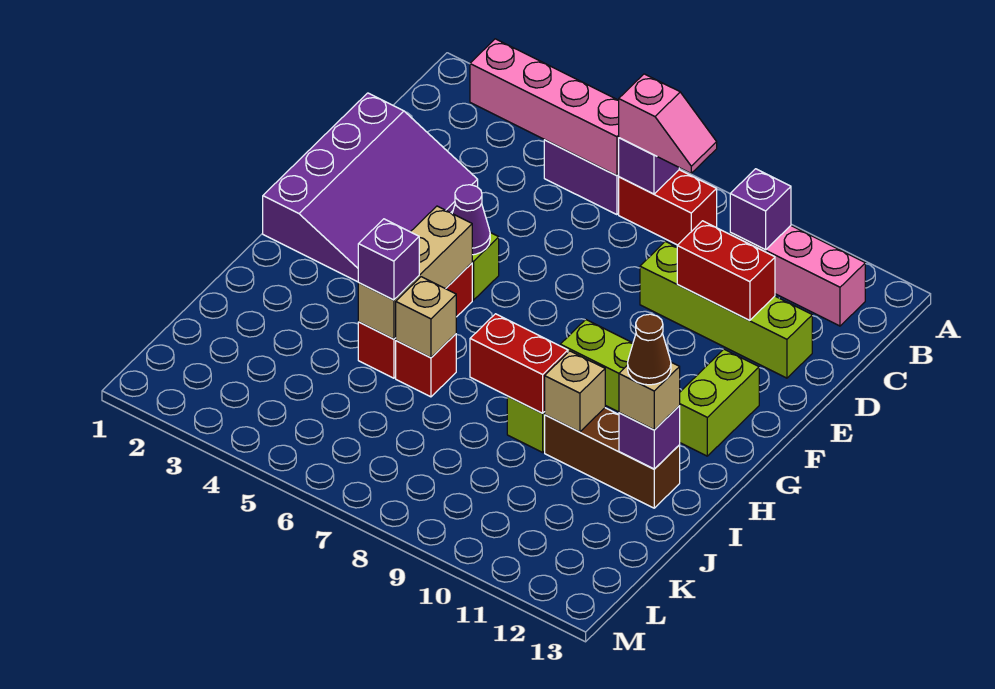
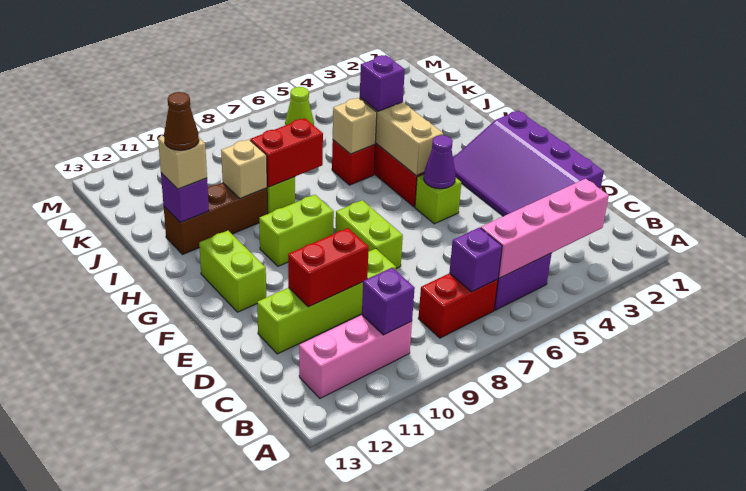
pink 1x2 slope [618,74,717,173] -> none
none -> lime 1x2 brick [335,200,403,269]
none -> lime 1x1 cone [285,87,314,125]

